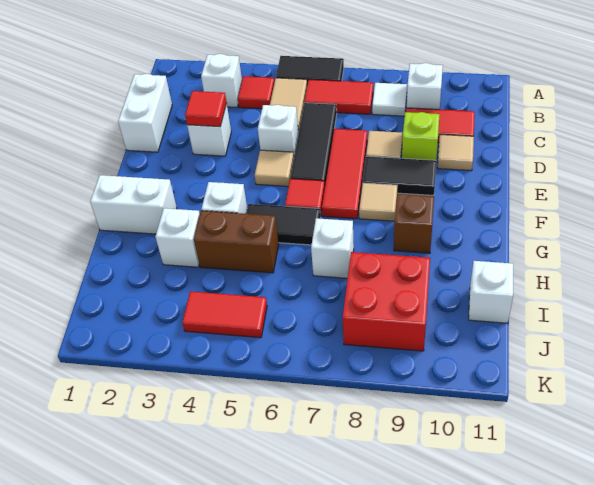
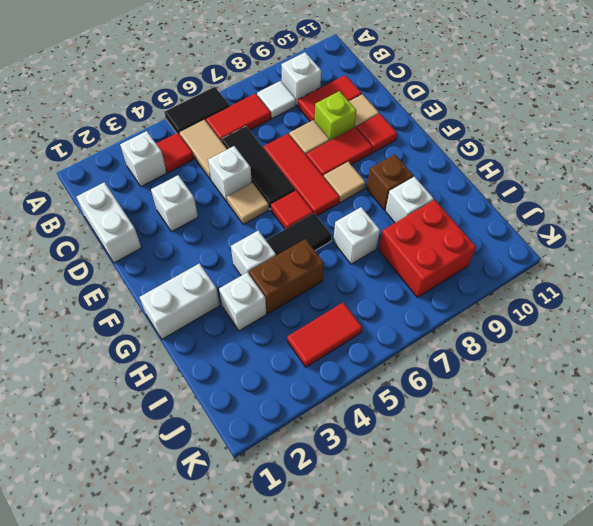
red 1x1 tile [185,91,227,127] -> red 1x1 tile moved to [357,114,397,153]
black 1x2 tile [363,156,436,195] -> red 1x2 tile [306,127,373,177]
white 1x1 brick [469,261,513,323] -> white 1x1 brick moved to [385,177,434,223]

